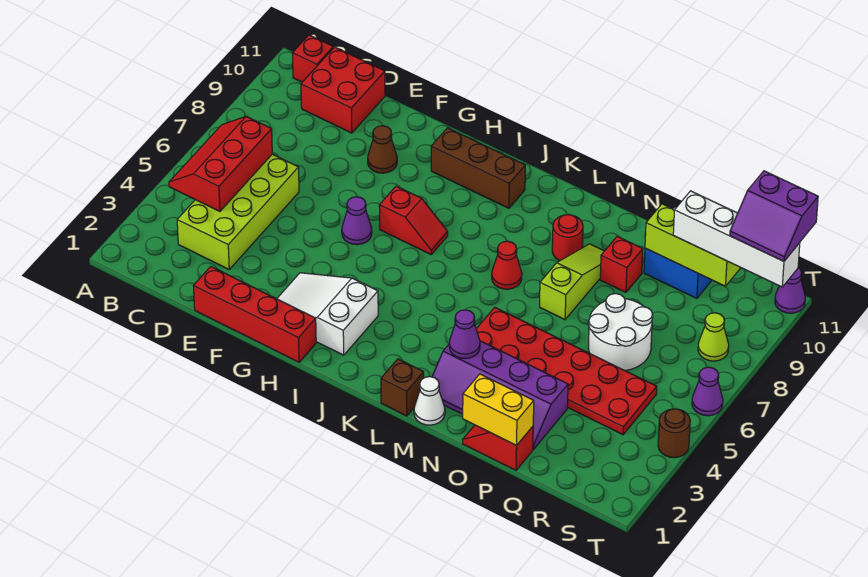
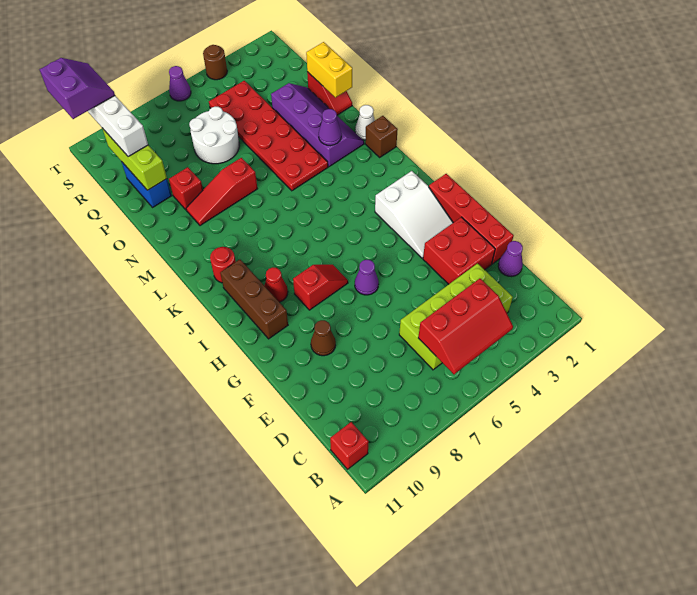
red 2x2 brick [301,47,385,133] -> red 2x2 brick moved to [423,217,495,284]
red 1x2 slope [379,186,448,254] -> red 1x2 slope turned to [293,265,348,310]
red 1x1 cone [492,241,522,289] -> red 1x1 cone moved to [264,267,288,302]
red 1x1 round brick [552,215,583,261] -> red 1x1 round brick moved to [210,247,236,283]
lime 1x3 slope [540,244,604,320] -> red 1x3 slope [186,158,257,226]
lime 1x1 cone [698,313,729,361] -> none
purple 1x1 cone [775,268,805,313] -> purple 1x1 cone moved to [498,241,523,277]

